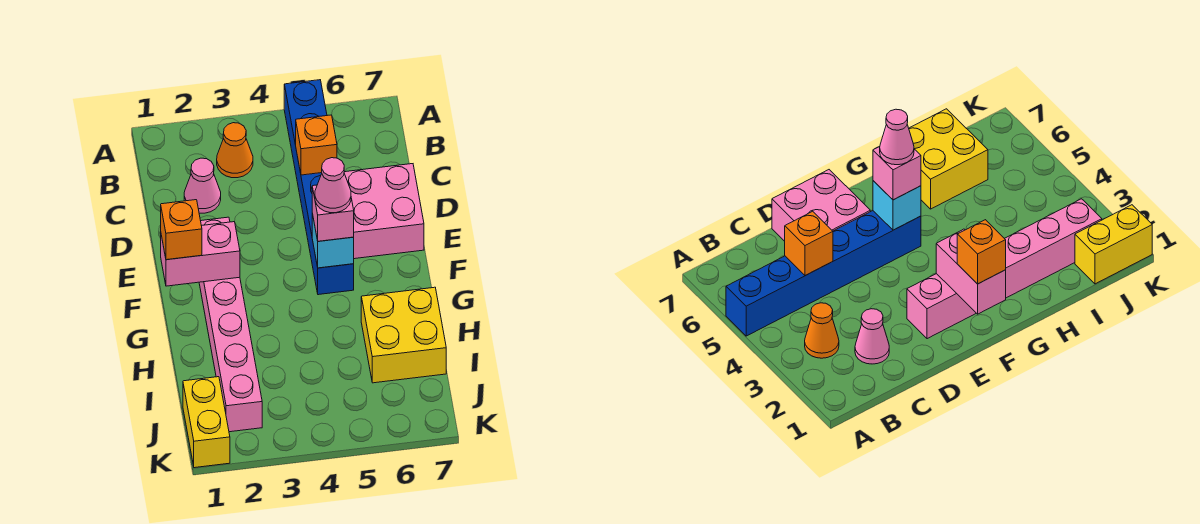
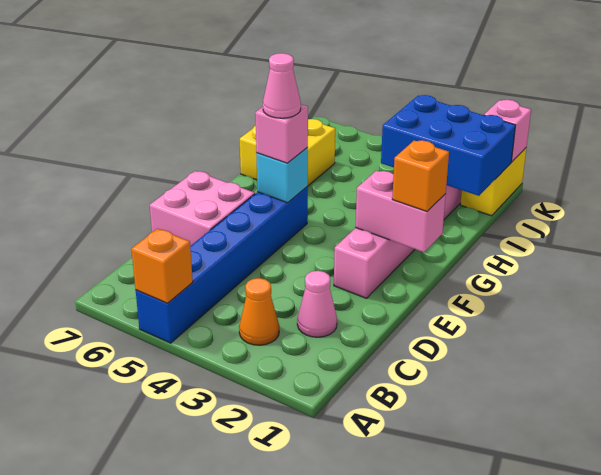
orange 1x1 brick [296,115,337,175] -> orange 1x1 brick moved to [132,229,193,303]
none -> blue 2x3 brick [381,95,516,196]
none -> pink 1x1 brick [484,100,531,162]

